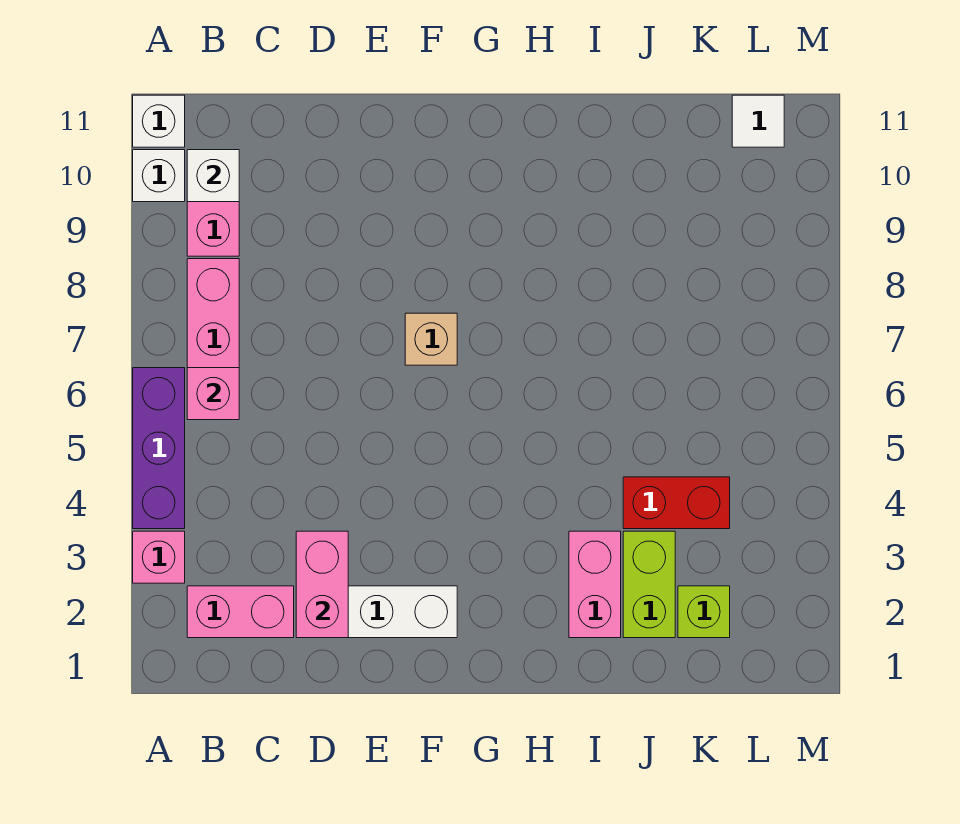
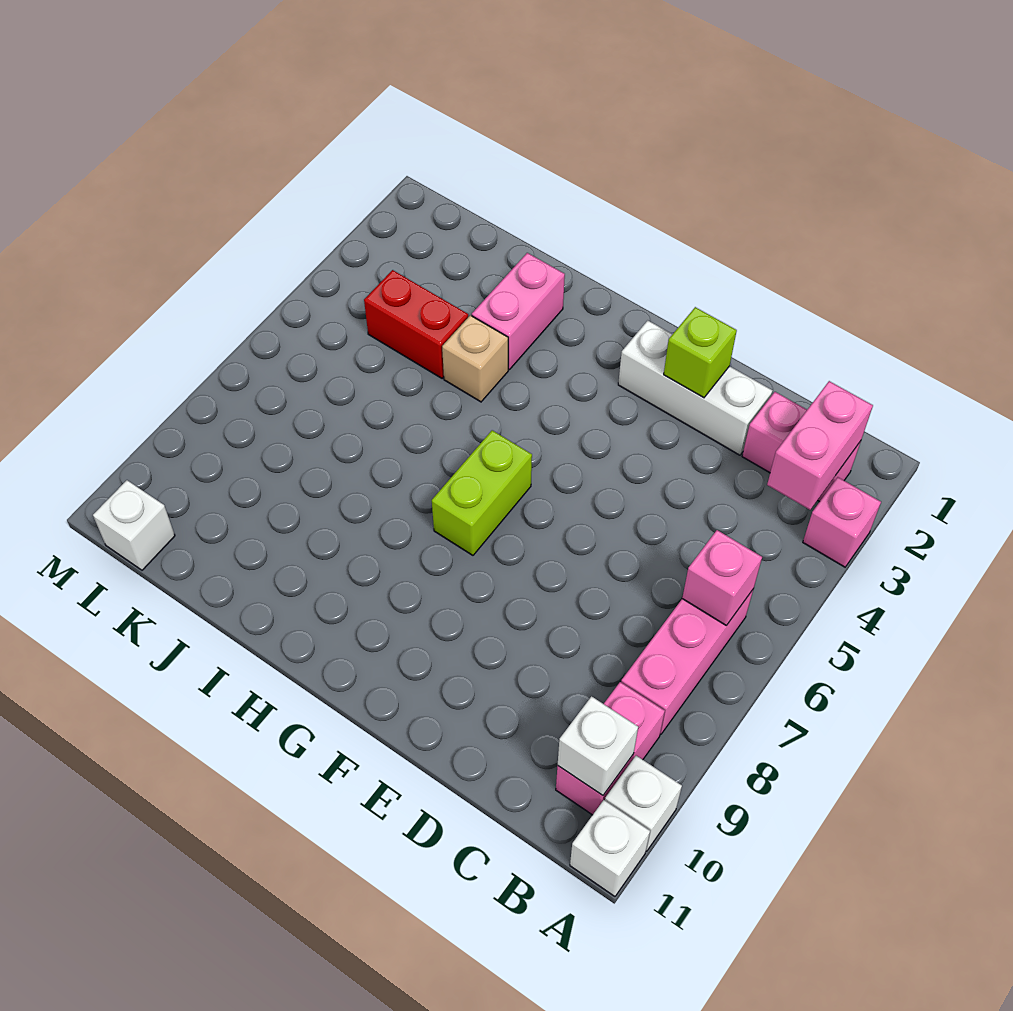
purple 1x3 brick [133,368,185,529] -> none
pink 1x2 brick [296,531,348,638] -> pink 1x2 brick moved to [767,381,873,510]
tan 1x1 brick [405,313,457,365] -> tan 1x1 brick moved to [442,315,508,402]
lime 1x2 brick [623,531,675,638] -> lime 1x2 brick moved to [432,430,532,555]
lime 1x1 brick [678,586,730,638] -> lime 1x1 brick moved to [664,307,737,398]
white 1x1 tile [732,95,784,147] -> white 1x1 brick [93,480,175,570]

